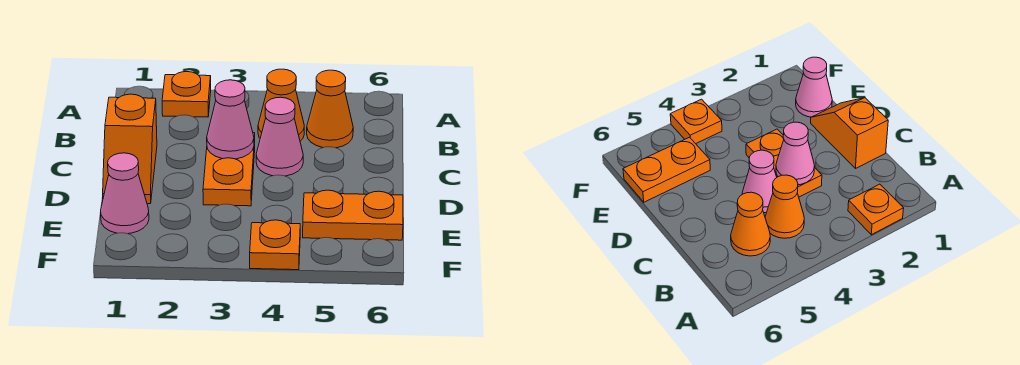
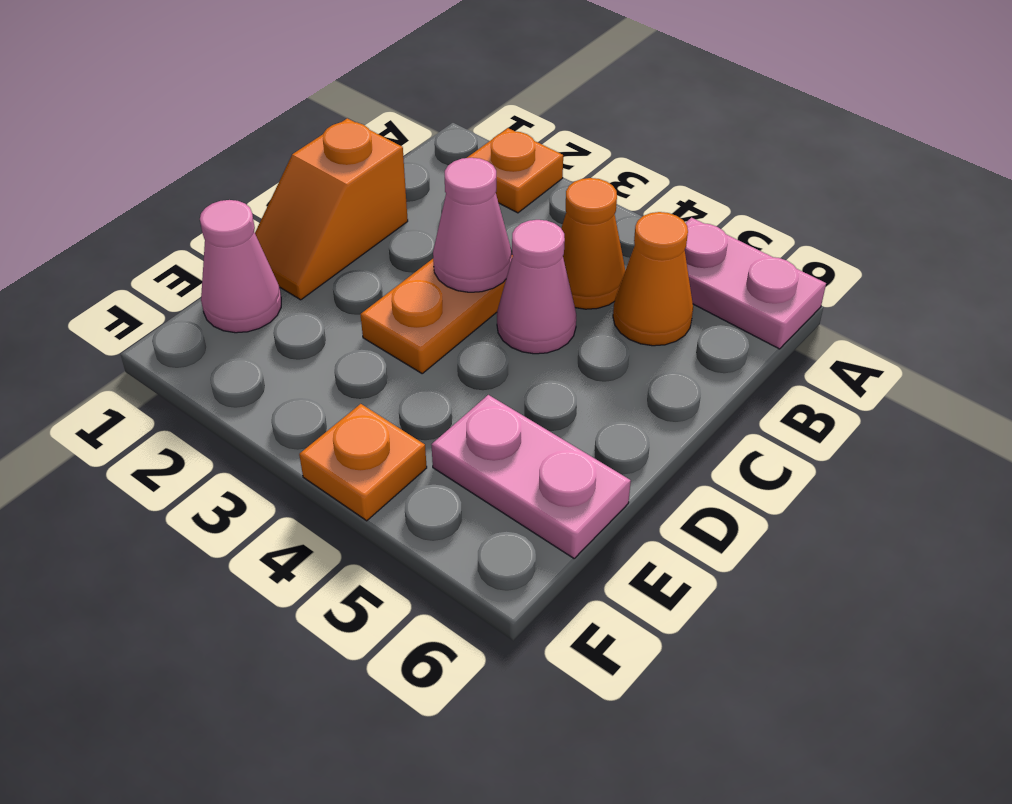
none -> pink 1x2 plate [685,218,826,349]
orange 1x2 plate [303,190,403,240] -> pink 1x2 plate [431,395,631,558]

